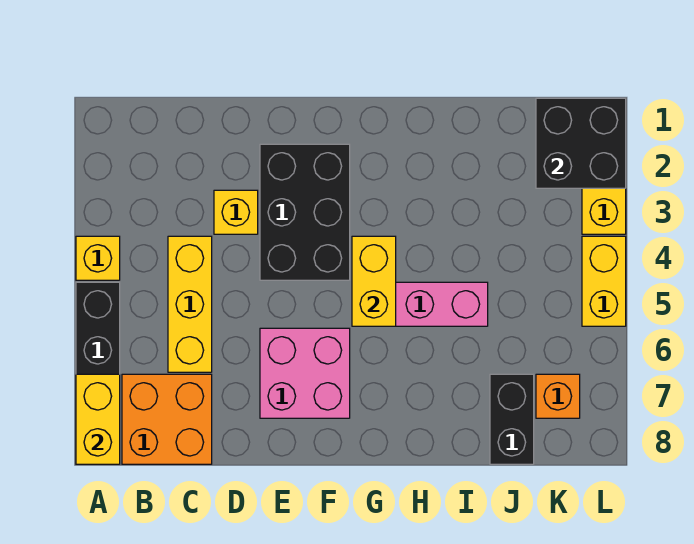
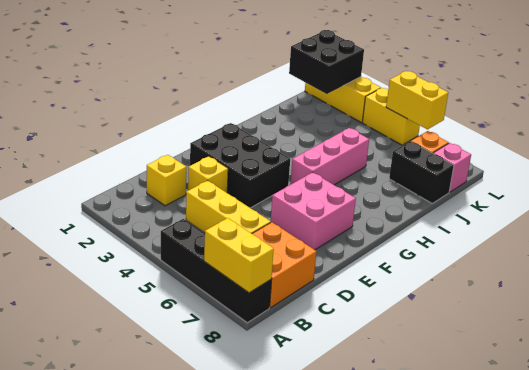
yellow 1x1 brick [76,236,120,280] -> yellow 1x1 brick moved to [147,155,186,206]
yellow 1x2 brick [352,236,396,326] -> yellow 1x2 brick moved to [386,71,448,129]
none -> pink 1x1 brick [433,143,471,192]

